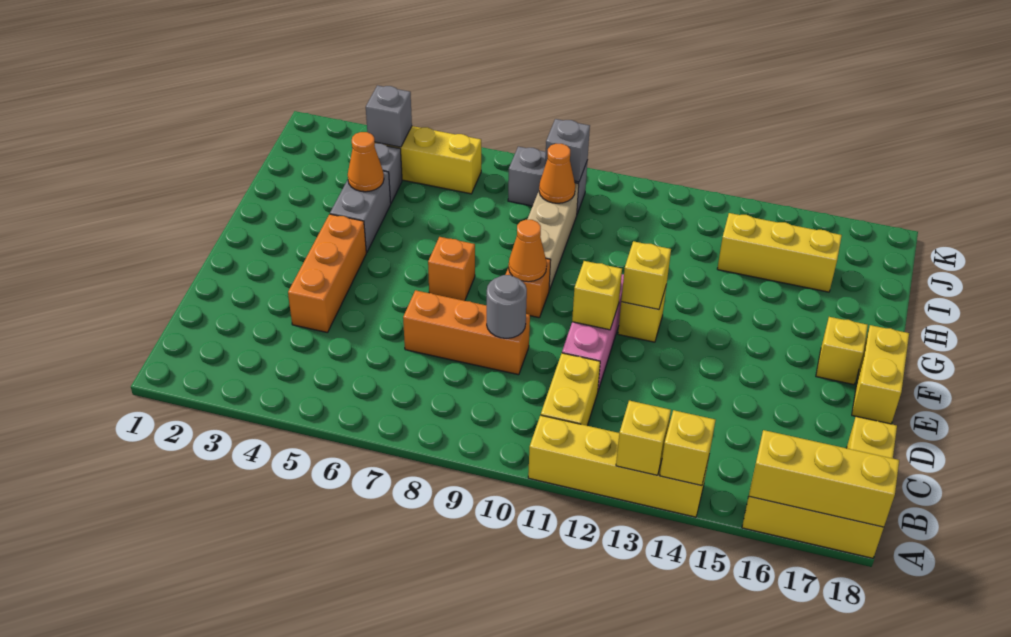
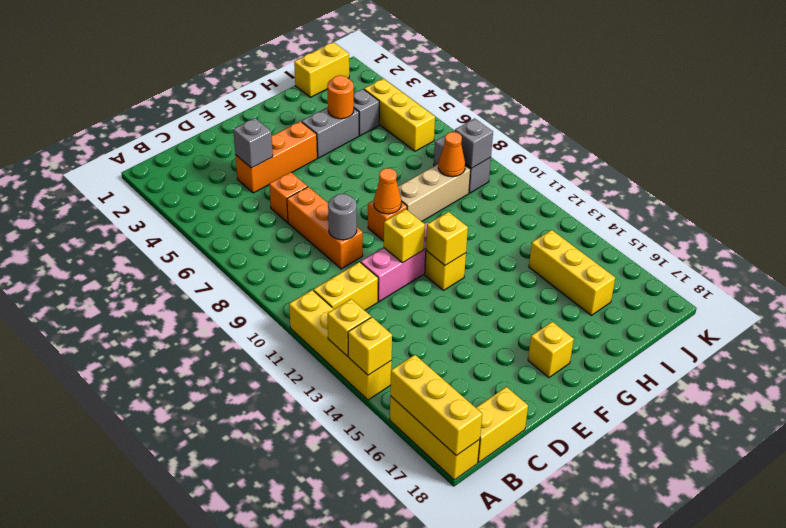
yellow 1x2 brick [852,325,909,424] -> yellow 1x2 brick moved to [294,42,349,97]
orange 1x1 brick [428,237,475,301] -> orange 1x1 brick moved to [269,172,308,222]
orange 1x1 cone [348,132,384,192] -> orange 1x1 round brick [327,75,354,119]
grey 1x1 brick [366,85,412,147] -> grey 1x1 brick moved to [233,118,273,168]

